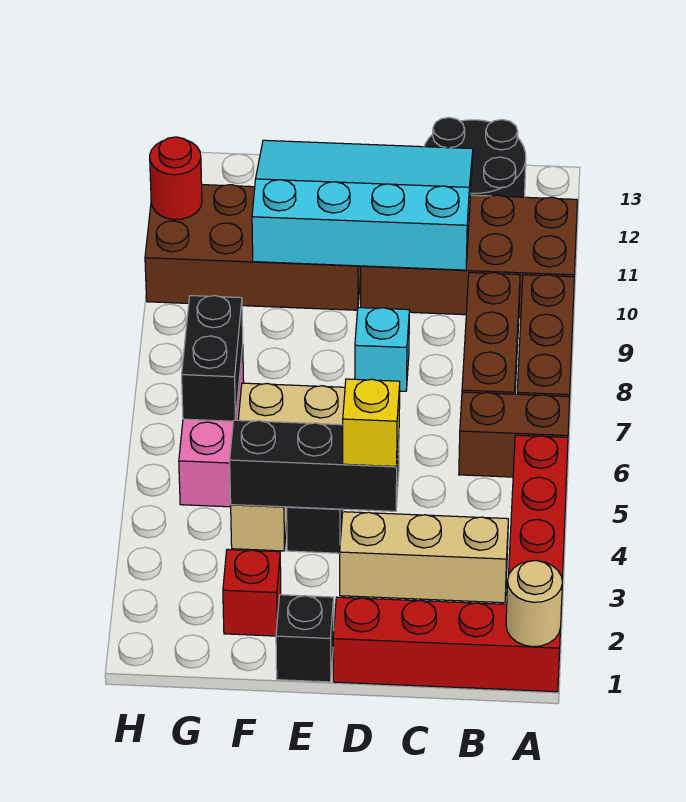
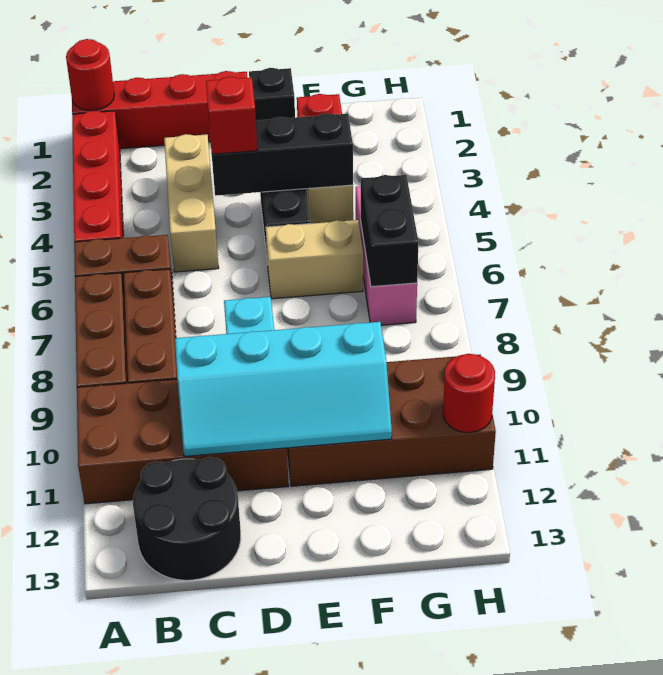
tan 1x1 round brick [506,560,562,647] -> red 1x1 round brick [66,39,114,111]
tan 1x3 brick [340,512,508,603] -> tan 1x3 brick turned to [164,134,219,272]
cyan 3x4 slope [252,140,473,270] -> cyan 2x4 slope [175,322,392,457]
yellow 1x1 brick [343,379,400,467] -> red 1x1 brick [206,77,257,154]

